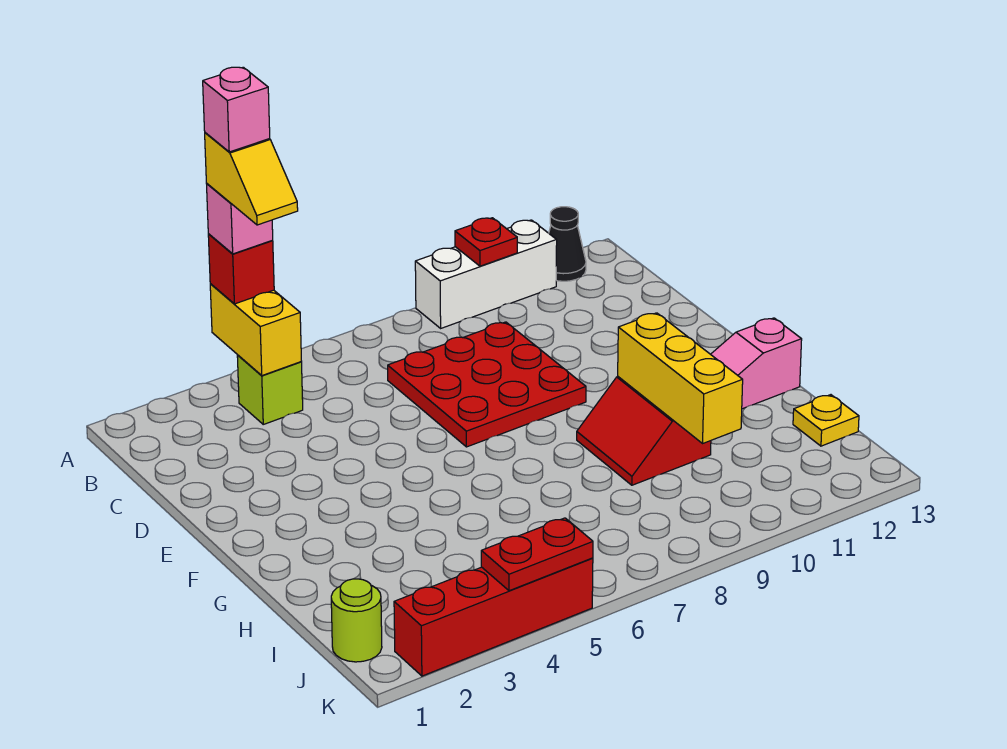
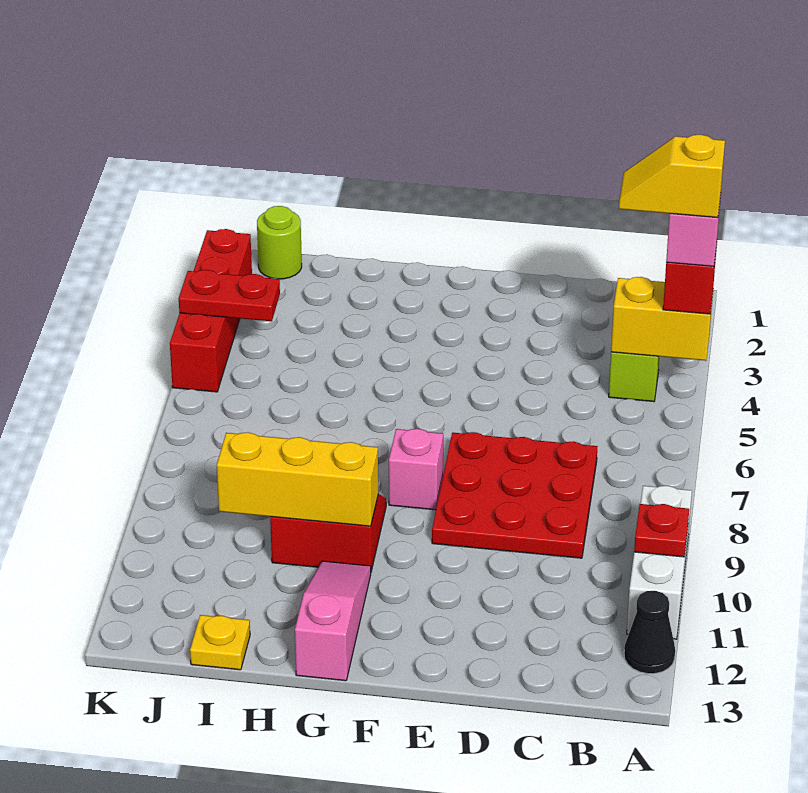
pink 1x1 brick [203,67,270,152] -> pink 1x1 brick moved to [389,429,443,510]
red 1x2 plate [481,518,593,591] -> red 1x2 plate turned to [179,270,280,321]

